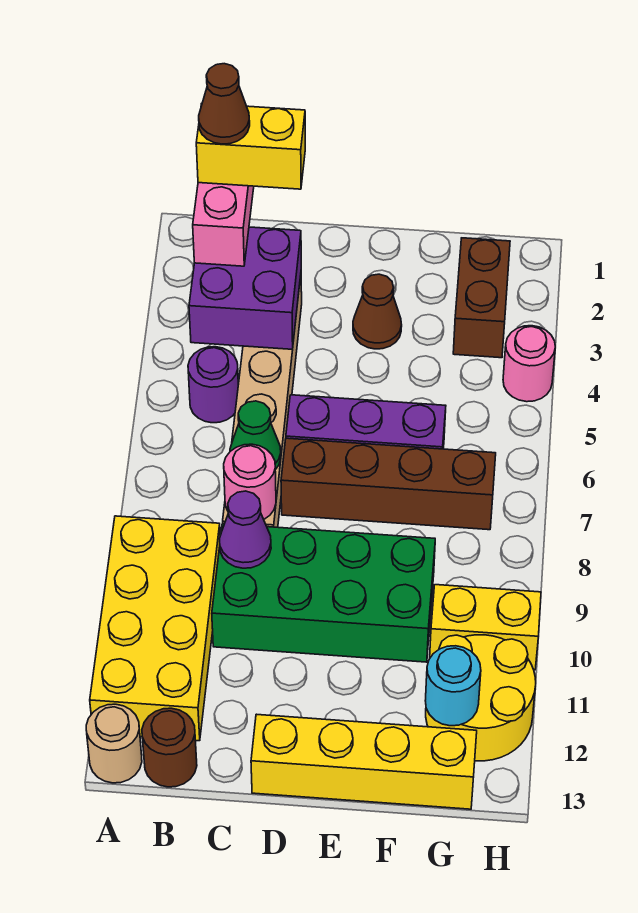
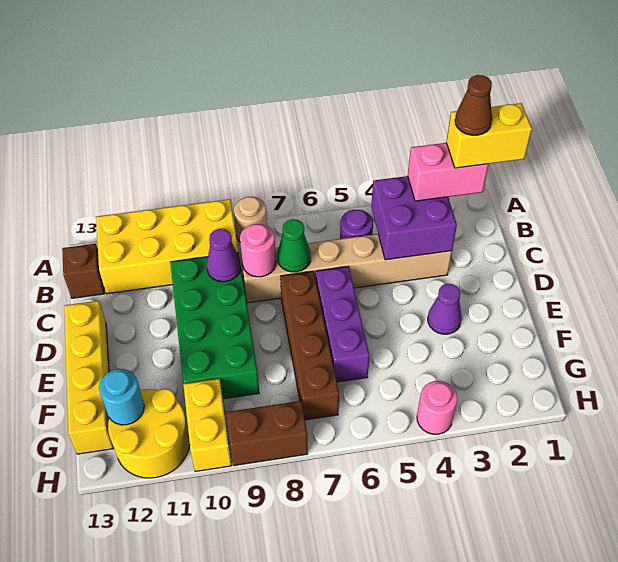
tan 1x1 round brick [86,704,142,783] -> tan 1x1 round brick moved to [234,197,267,242]
yellow 1x2 brick [196,104,305,189] -> yellow 1x2 brick turned to [446,103,532,168]
brown 1x1 round brick [142,708,197,787] -> brown 1x1 brick [62,244,104,298]
brown 1x1 cone [353,274,402,349] -> purple 1x1 cone [428,284,462,334]
brown 1x2 brick [453,238,510,358] -> brown 1x2 brick moved to [226,401,308,466]

